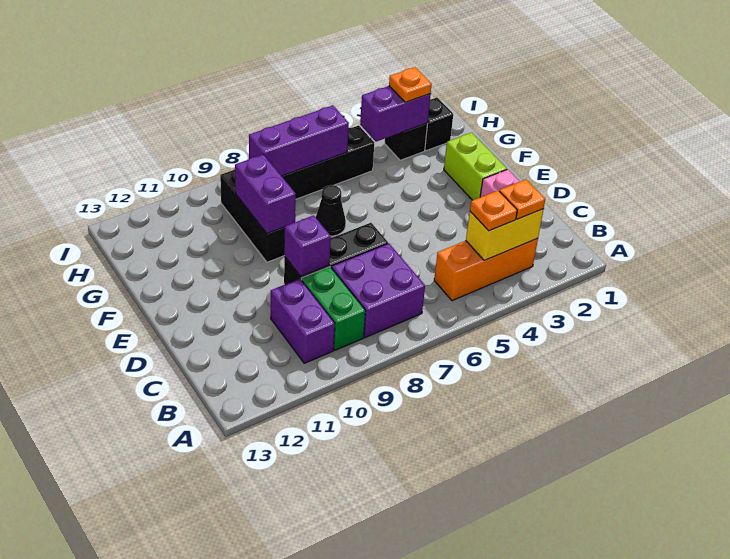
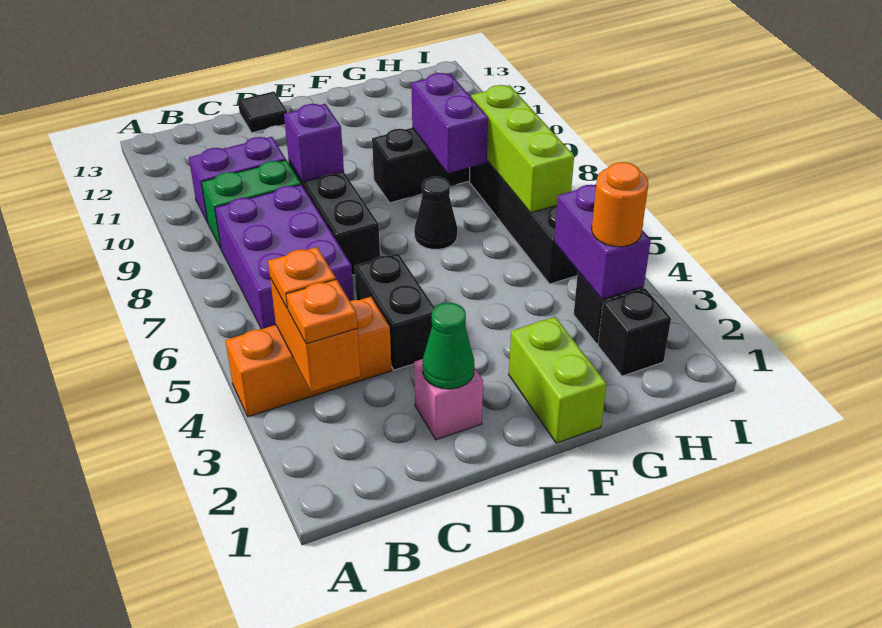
orange 1x3 brick [434,238,538,301] -> orange 1x3 brick turned to [225,297,392,417]
yellow 1x2 brick [466,209,543,260] -> orange 1x2 brick [270,278,360,392]
purple 2x2 brick [332,243,425,338] -> purple 2x3 brick [215,185,354,329]
none -> green 1x1 cone [422,303,474,389]
none -> black 1x2 brick [355,253,435,370]
none -> black 1x1 tile [238,92,287,133]
lime 1x2 brick [444,132,507,200] -> lime 1x2 brick turned to [509,317,607,443]
purple 1x2 brick [235,155,296,234] -> purple 1x2 brick turned to [411,73,488,173]
orange 1x1 plate [389,67,432,102] -> orange 1x1 round brick [592,162,648,247]
purple 1x3 brick [249,105,349,176] -> lime 1x3 brick [471,85,574,213]

